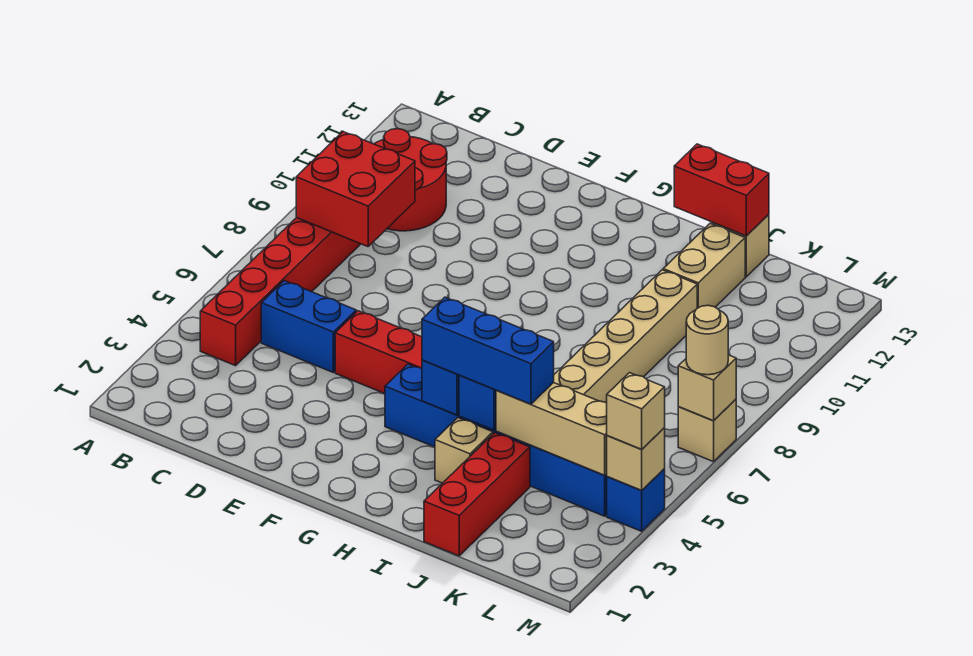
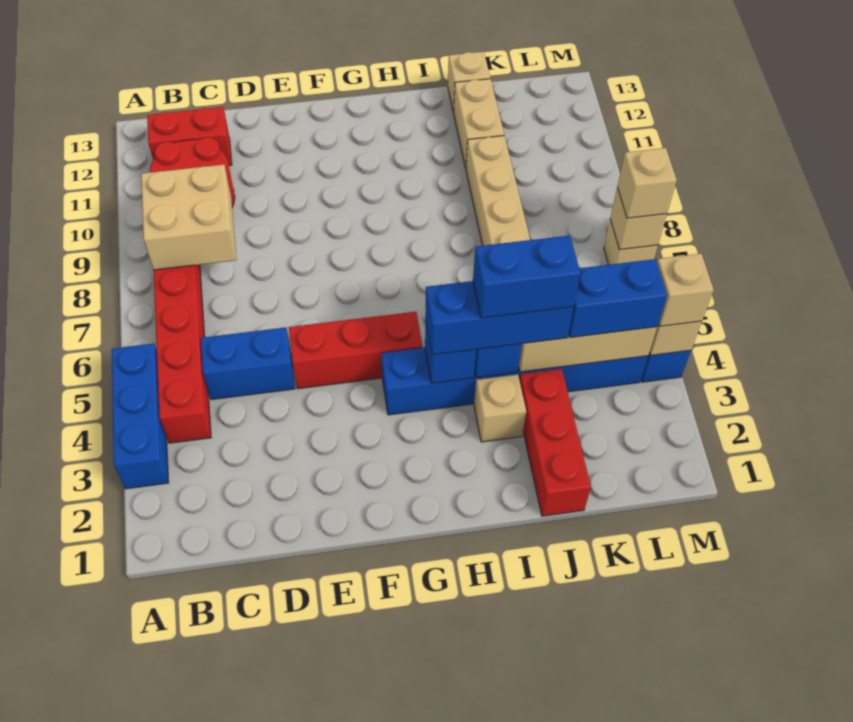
none -> blue 1x3 brick [112,344,169,489]
red 2x2 brick [296,132,415,247] -> tan 2x2 brick [141,165,236,270]
none -> blue 1x2 brick [473,235,580,318]
red 1x2 brick [674,144,769,236] -> red 1x2 brick moved to [147,107,232,166]
none -> blue 1x2 brick [568,259,667,338]
tan 1x1 round brick [686,305,728,375] -> tan 1x1 brick [617,148,677,218]

